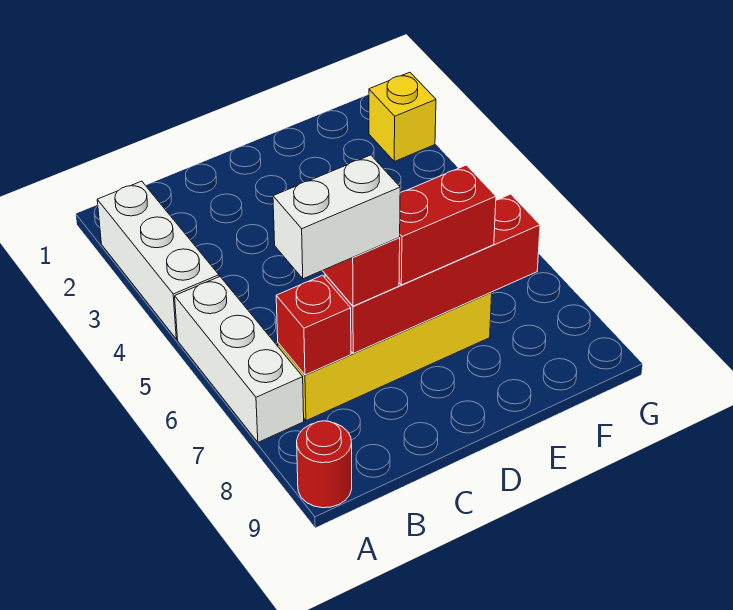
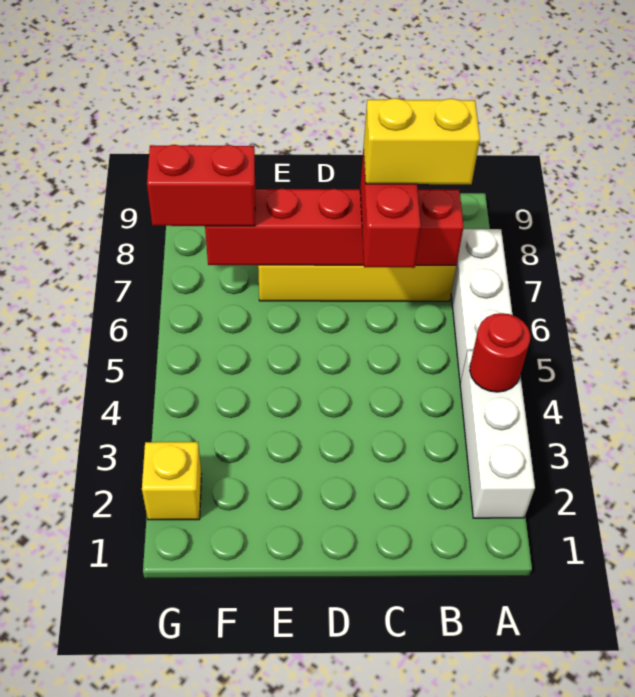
red 1x1 round brick [297,421,352,508] -> red 1x1 round brick moved to [470,313,530,392]
white 1x2 brick [273,155,400,279] -> yellow 1x2 brick [364,98,480,184]
red 1x2 brick [399,165,496,285] -> red 1x2 brick moved to [147,145,255,226]

